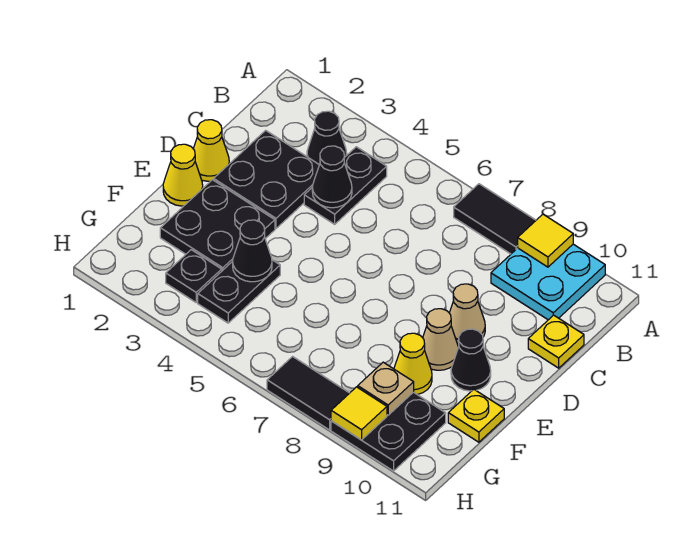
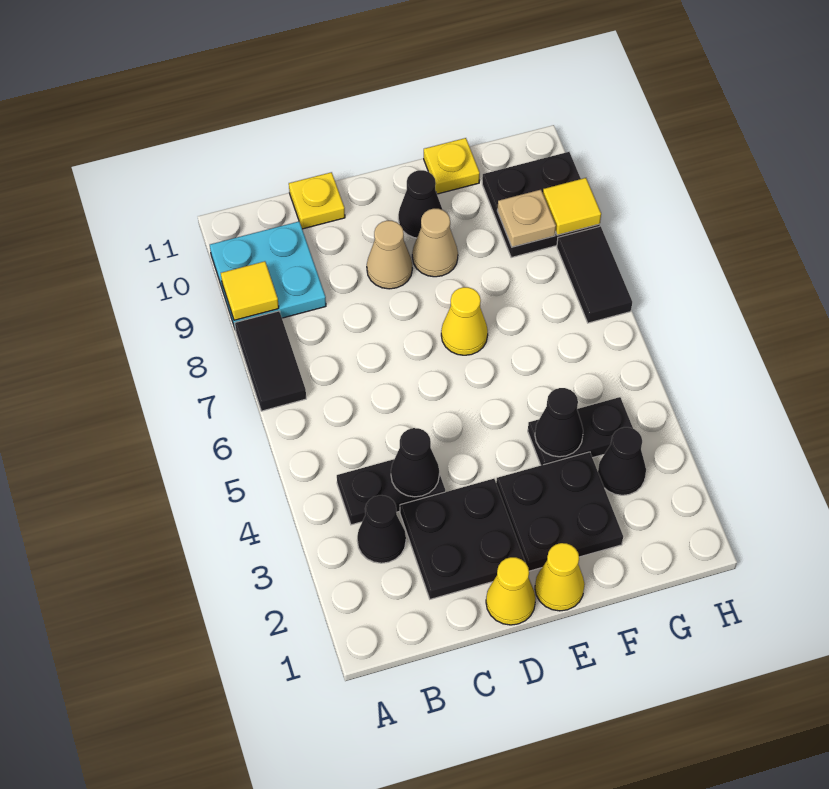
yellow 1x1 cone [394,333,432,395] -> yellow 1x1 cone moved to [441,287,488,355]
black 1x1 plate [166,250,222,302] -> black 1x1 cone [598,427,646,495]

